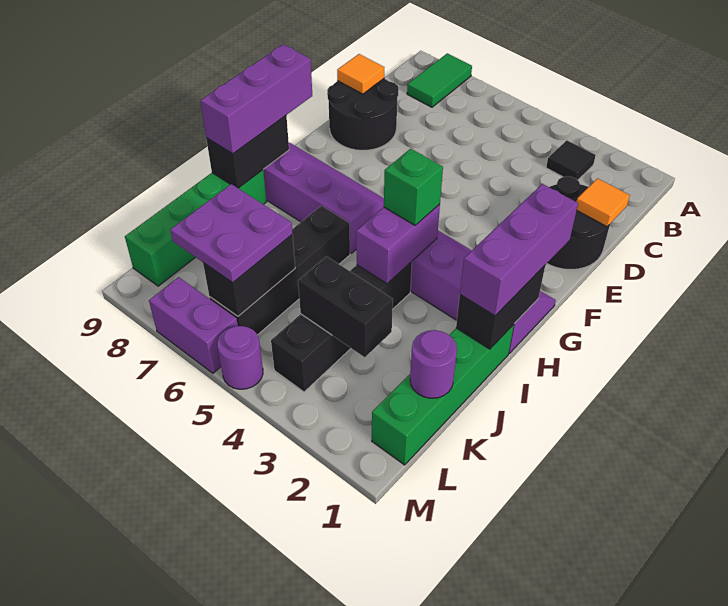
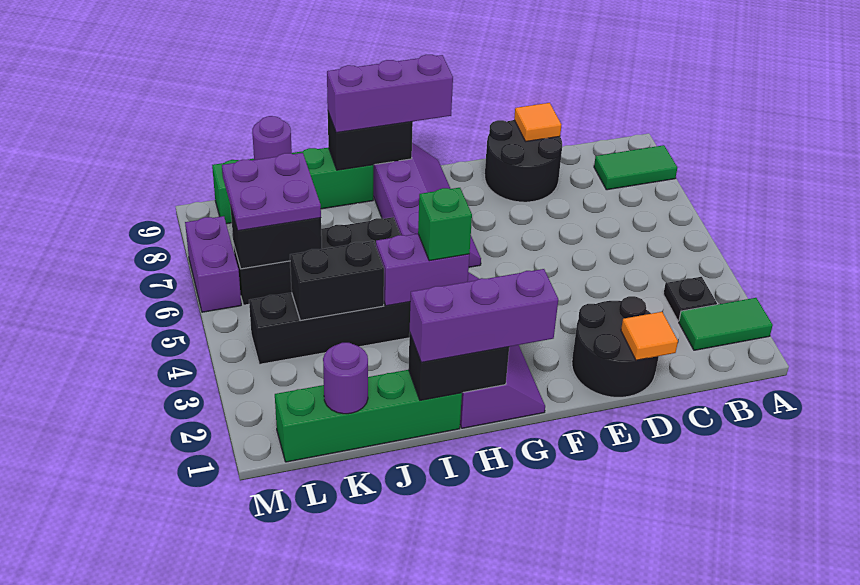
none -> green 1x2 tile [679,298,773,350]
black 1x1 tile [546,140,596,180] -> black 1x1 plate [663,277,717,321]
black 1x2 brick [298,256,393,357] -> black 1x2 brick turned to [290,241,384,321]
purple 1x1 round brick [217,326,263,389] -> purple 1x1 round brick moved to [252,116,292,160]

